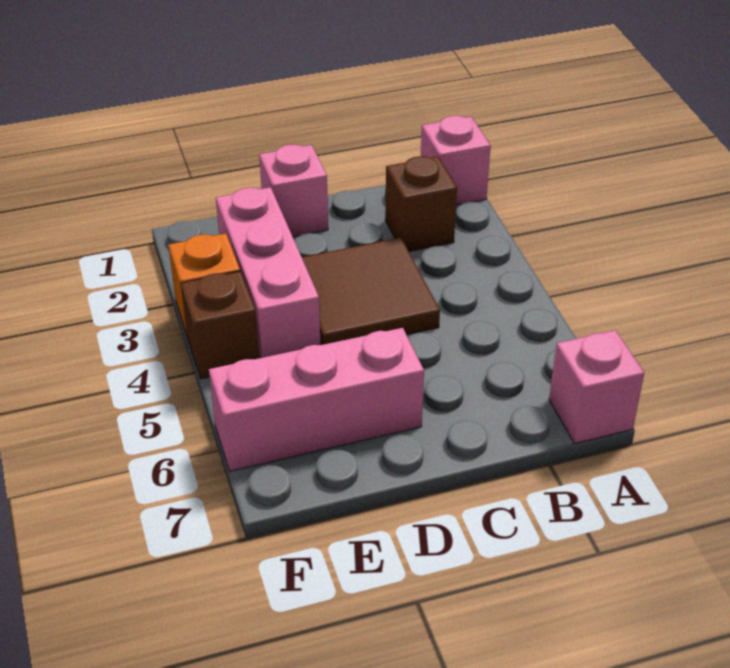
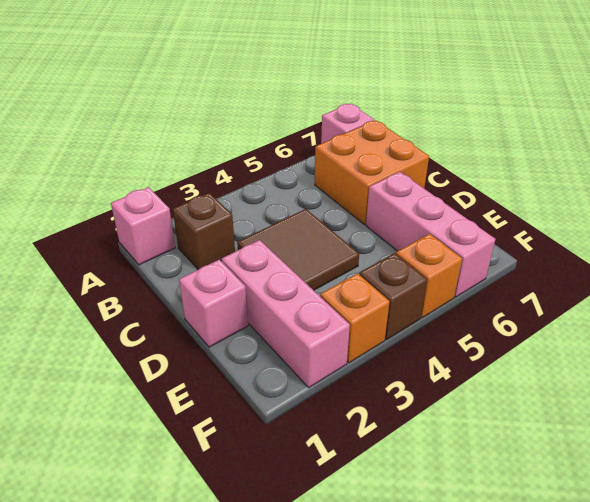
none -> orange 2x2 brick [315,120,429,225]
pink 1x3 brick [216,187,321,358] -> pink 1x3 brick turned to [222,240,350,387]
none -> orange 1x1 brick [396,234,462,318]

